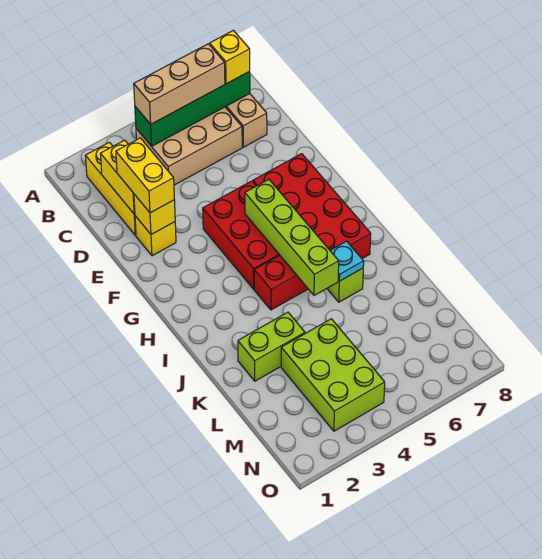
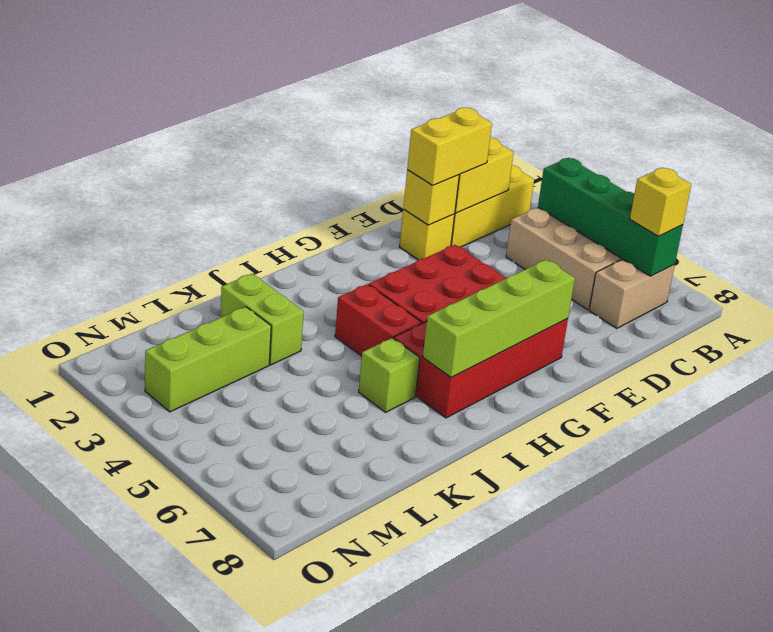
tan 1x3 brick [134,44,225,124] -> none
lime 1x4 brick [245,179,339,295] -> lime 1x4 brick moved to [423,260,575,377]
cyan 1x1 plate [330,241,364,281] -> none
lime 2x3 brick [281,319,385,431] -> lime 1x3 brick [145,307,271,412]

